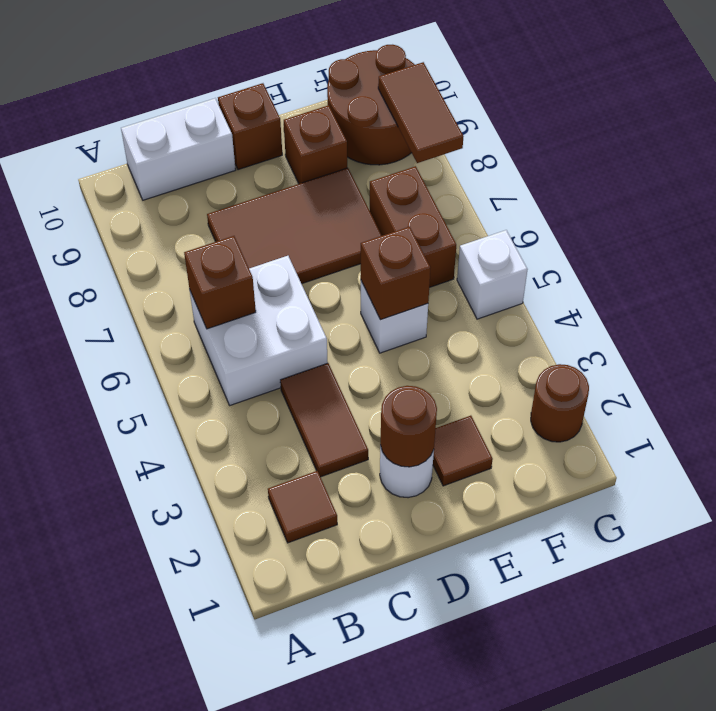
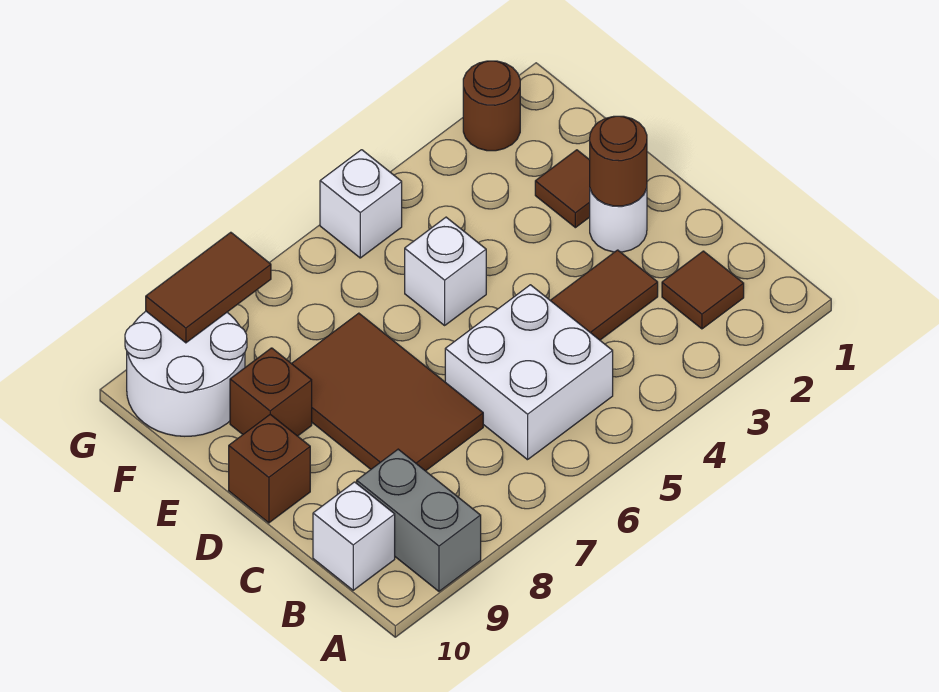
none -> grey 1x2 brick [357,449,481,591]
brown 1x1 brick [184,236,256,329] -> none
white 1x2 brick [121,98,236,200] -> white 1x1 brick [313,482,395,590]
brown 1x1 brick [361,227,430,320] -> none
brown 1x2 brick [370,166,456,287] -> none
brown 2x2 round brick [327,45,415,165] -> white 2x2 round brick [125,311,247,436]

